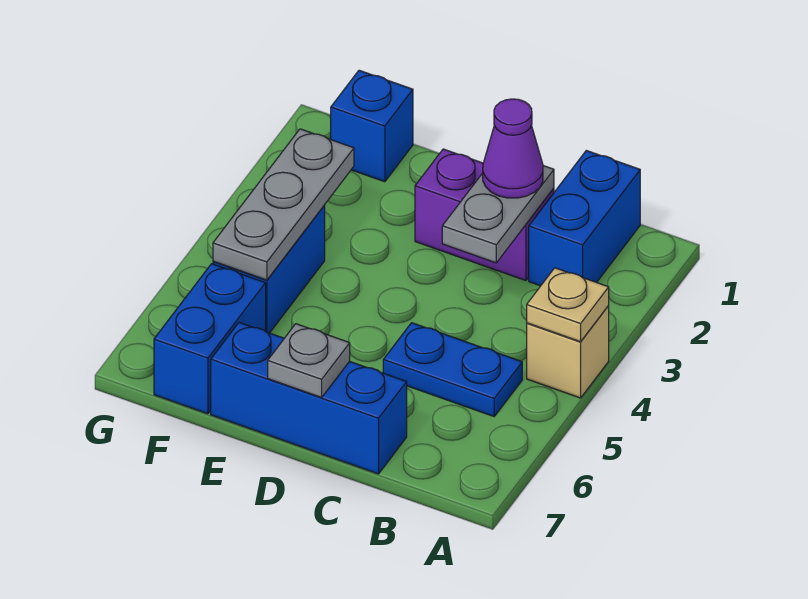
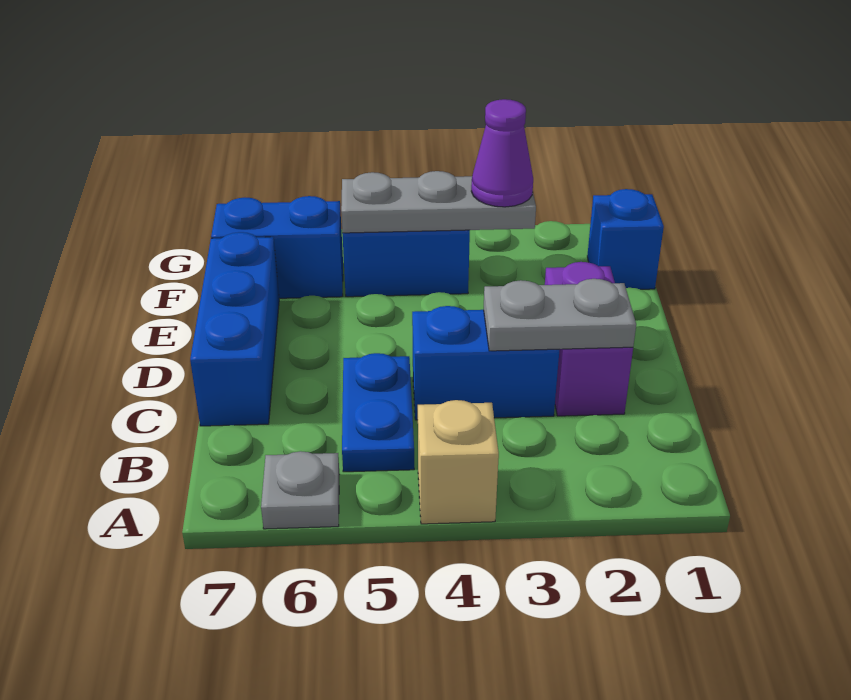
tan 1x1 plate [527,268,609,342] -> none
blue 1x2 brick [529,151,640,286] -> blue 1x2 brick moved to [412,306,559,420]
purple 1x1 cone [483,99,543,198] -> purple 1x1 cone moved to [471,99,533,207]
grey 1x1 plate [268,324,350,398] -> grey 1x1 plate moved to [261,451,339,529]

